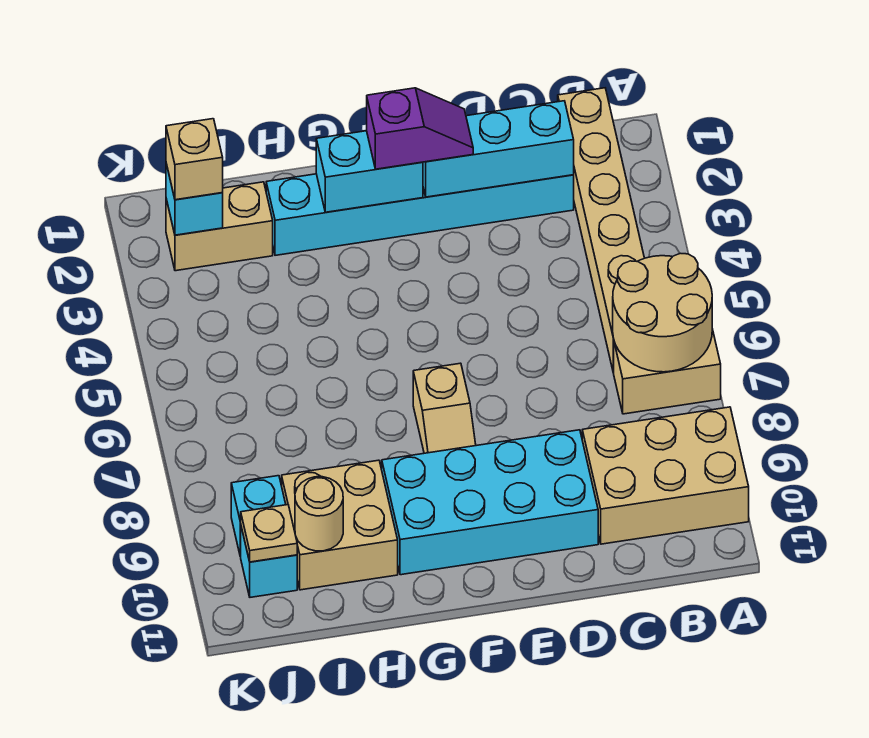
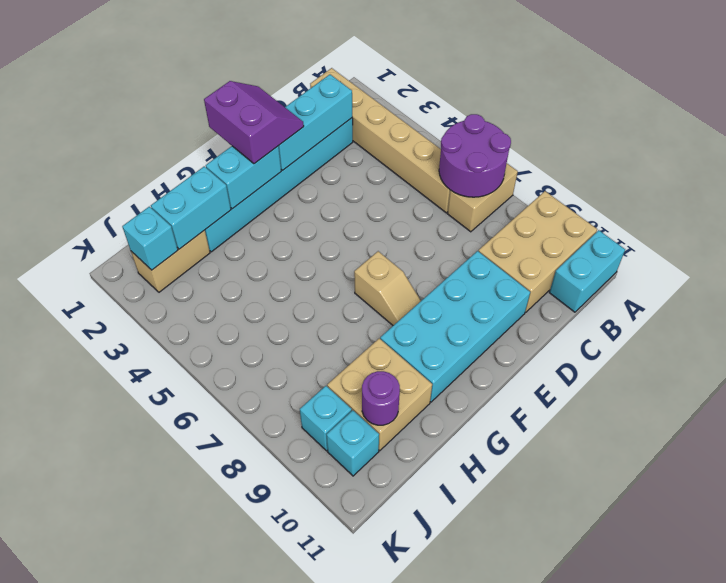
tan 2x2 round brick [613,253,712,372] -> purple 2x2 round brick [439,114,511,197]
none -> cyan 1x2 brick [549,230,625,312]
purple 1x2 slope [367,88,473,169] -> purple 2x2 slope [204,81,304,164]
none -> cyan 1x2 brick [151,166,231,249]
tan 1x1 round brick [295,477,343,551] -> purple 1x1 round brick [362,371,400,425]
tan 1x1 brick [166,119,223,200] -> none
tan 1x1 plate [241,505,297,562] -> none

